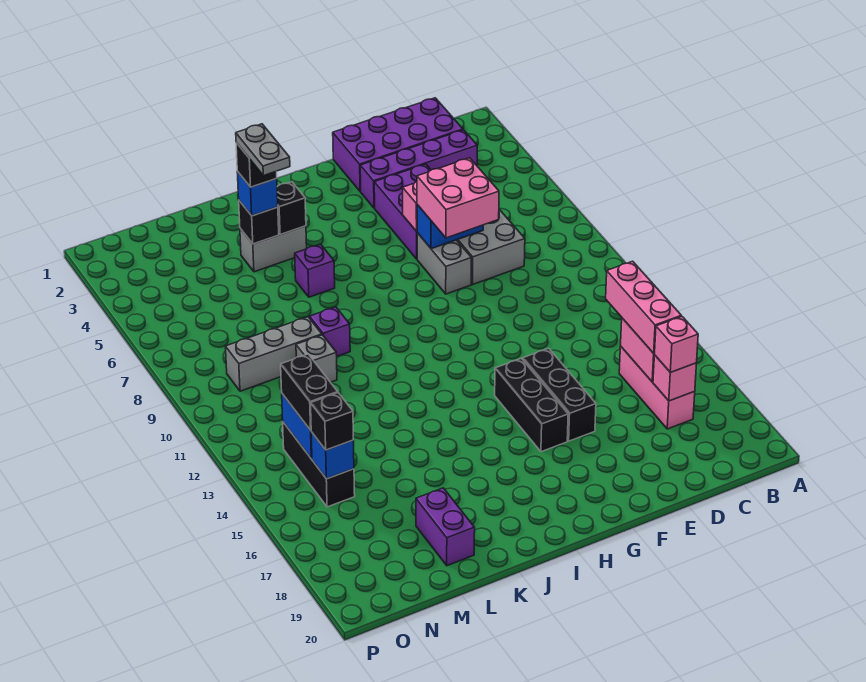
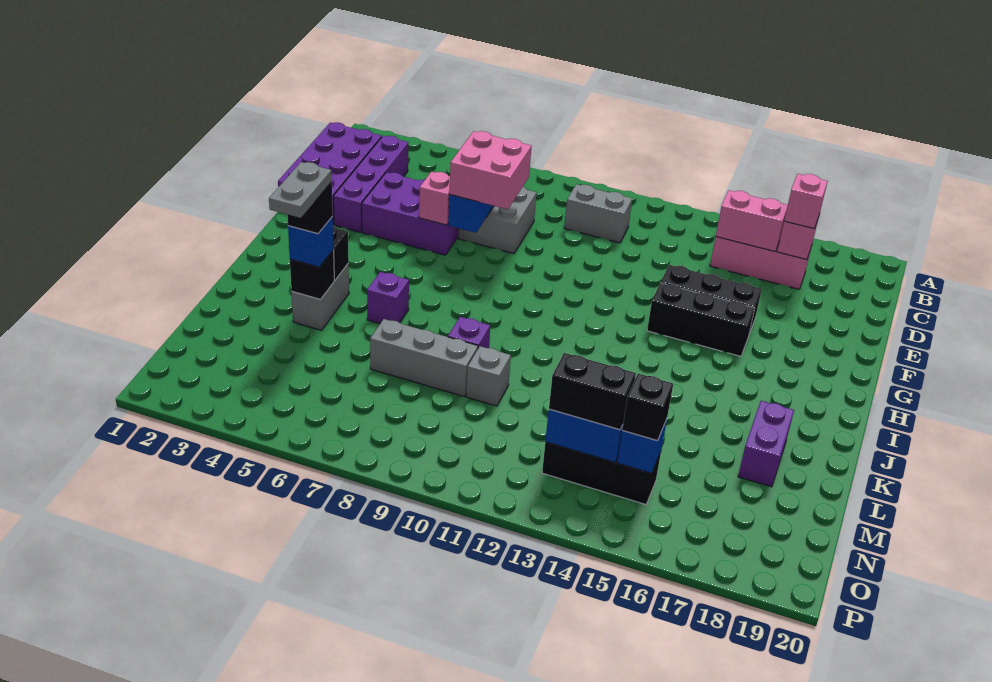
pink 1x3 brick [606,261,681,353] -> none
grey 1x2 brick [417,233,472,294] -> grey 1x2 brick moved to [564,184,632,243]
grey 1x2 plate [236,124,290,176] -> grey 1x2 plate turned to [269,162,332,218]
grey 1x3 brick [225,317,322,391] -> grey 1x3 brick turned to [370,319,478,396]
purple 1x2 brick [416,488,475,566] -> purple 1x2 brick turned to [738,401,794,487]

